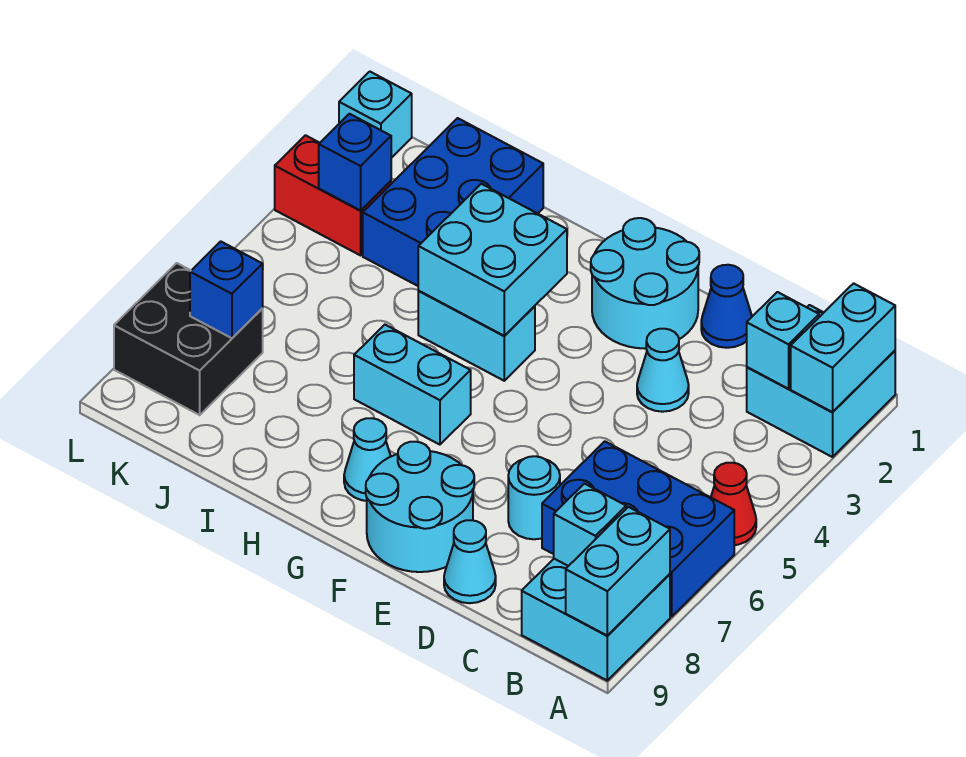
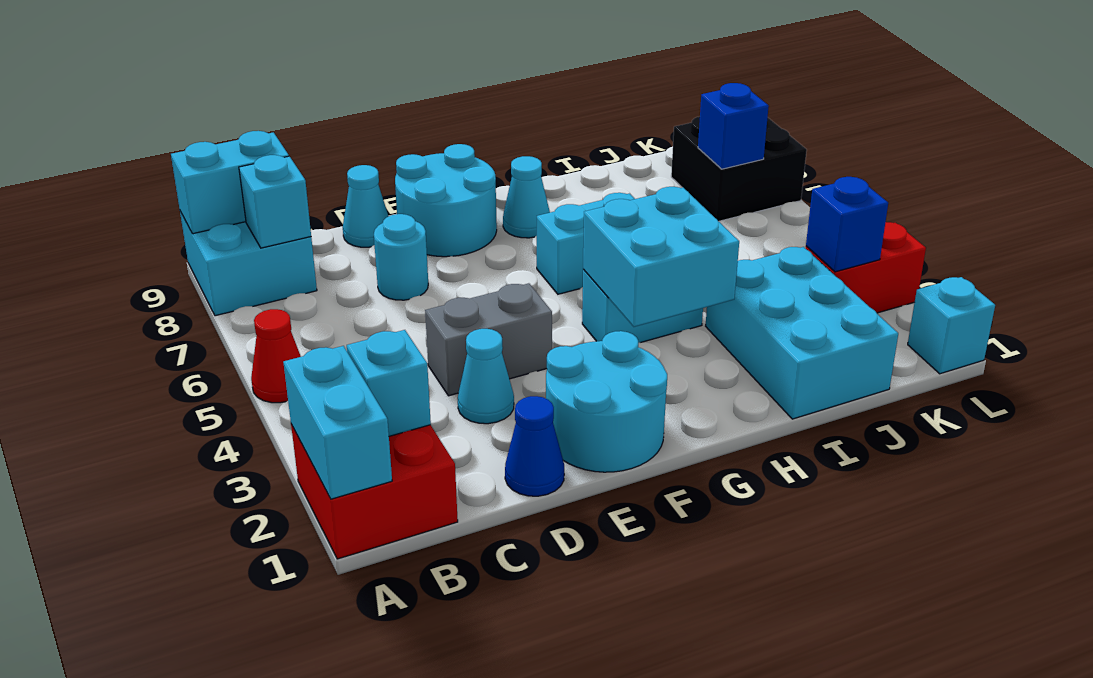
cyan 2x2 brick [747,305,895,457] -> red 2x2 brick [291,424,458,559]
blue 2x3 brick [542,441,734,617] -> none
cyan 1x2 brick [566,507,670,635] -> cyan 1x2 brick turned to [171,131,289,234]
none -> grey 1x2 brick [425,283,552,396]
blue 2x3 brick [363,118,543,286] -> cyan 2x3 brick [706,247,898,419]

